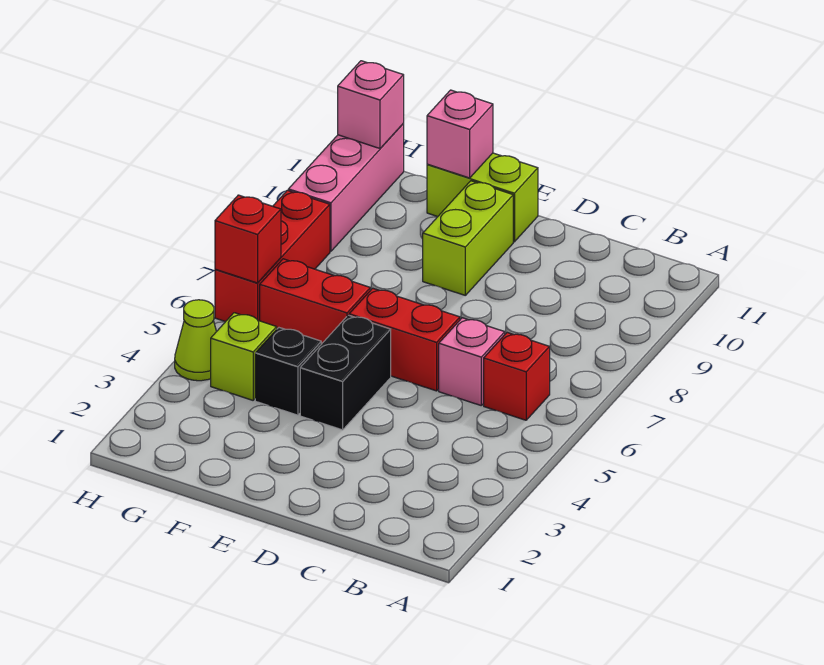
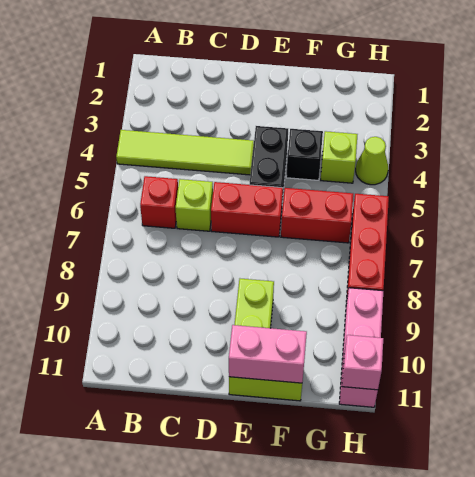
none -> lime 1x4 tile [116,130,254,175]
pink 1x1 brick [439,318,505,405] -> lime 1x1 brick [176,179,213,231]
pink 1x1 brick [427,90,493,178] -> pink 1x2 brick [229,325,307,383]
red 1x1 brick [215,195,281,283] -> none

